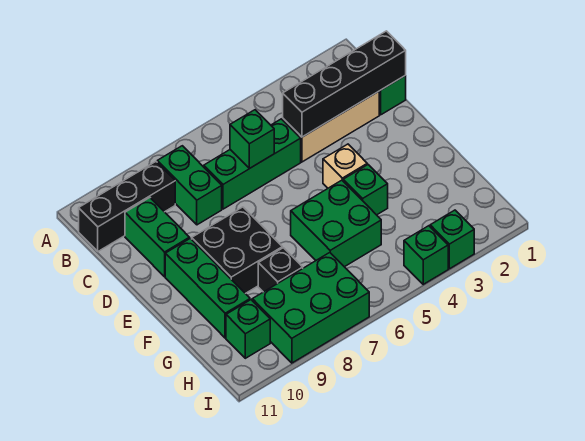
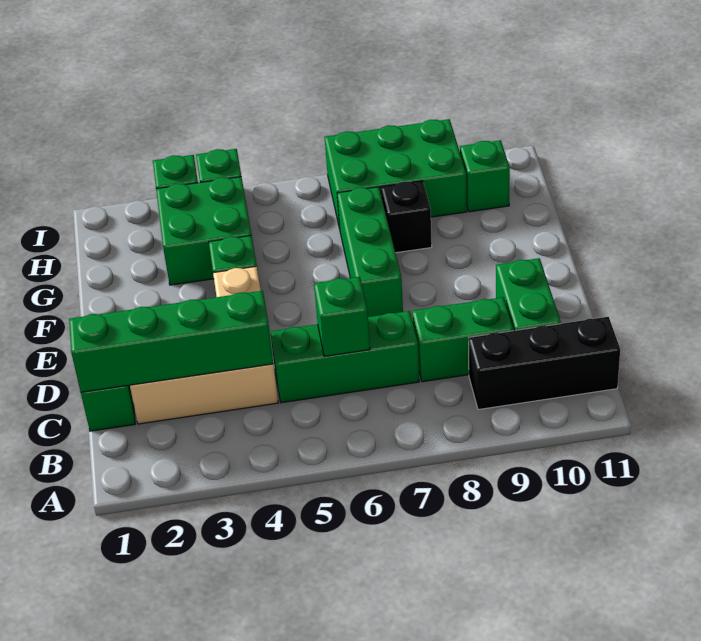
green 1x2 brick [157,146,222,225] -> green 1x2 brick turned to [412,297,513,382]
black 1x4 brick [283,31,406,137] -> green 1x4 brick [69,291,273,392]
black 2x2 brick [192,207,282,294] -> none
green 1x3 brick [165,238,250,338] -> green 1x3 brick moved to [337,187,403,317]
green 2x2 brick [291,180,381,267] -> green 2x2 brick moved to [156,177,251,285]

